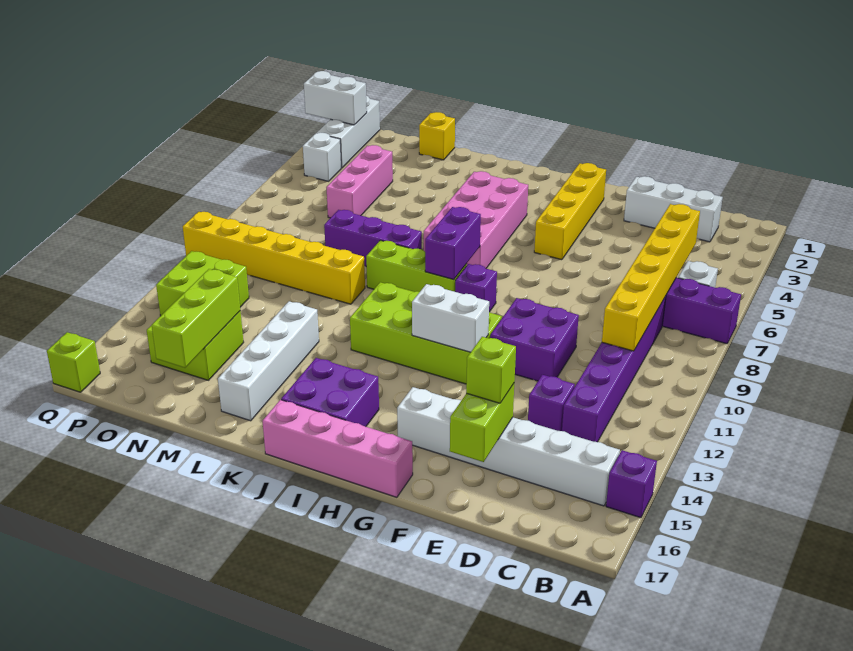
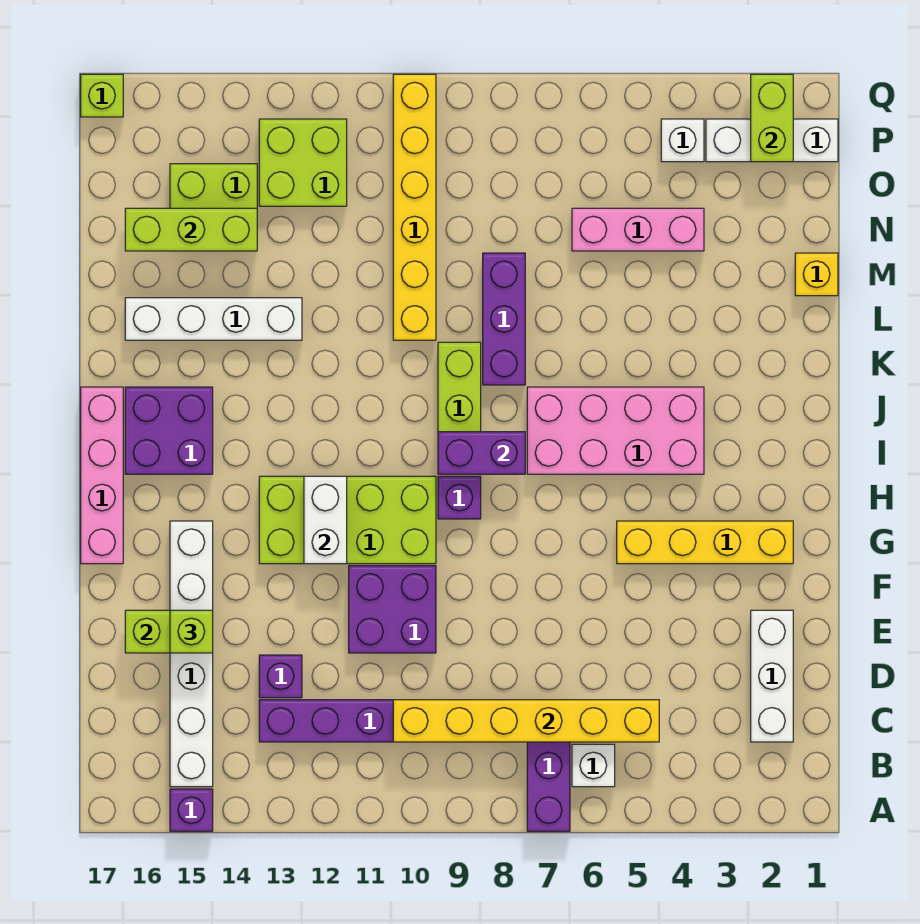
lime 2x4 brick [350,282,502,384] -> lime 2x4 brick turned to [259,476,436,564]
white 1x2 brick [304,71,367,125] -> lime 1x2 brick [751,74,793,162]

